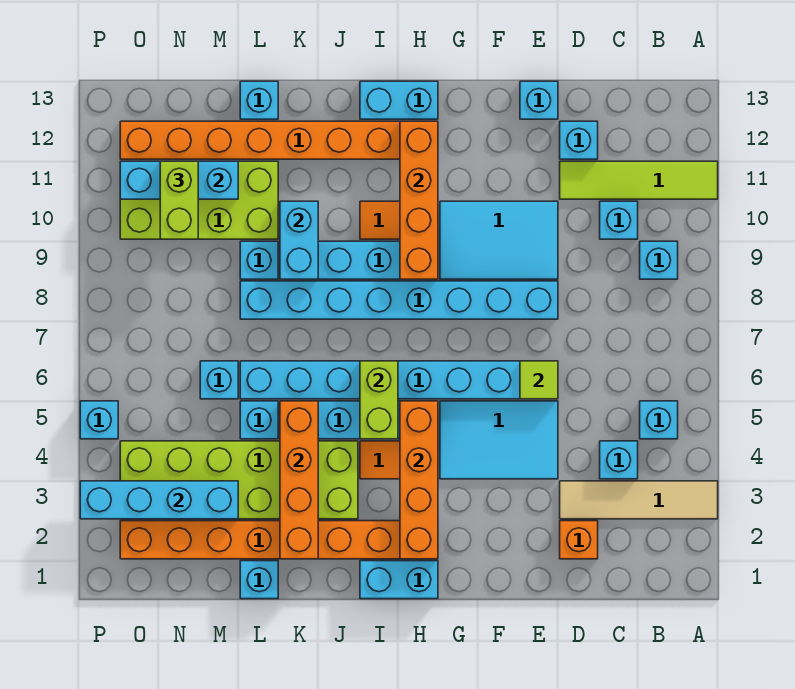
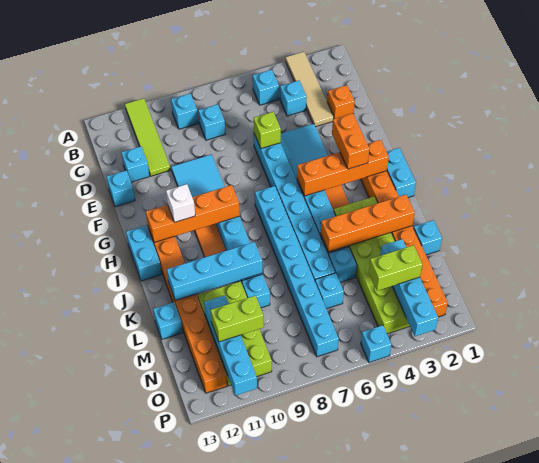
cyan 1x1 brick [600,201,638,239] -> cyan 1x1 brick moved to [198,104,225,140]
lime 1x1 tile [520,361,558,399] -> lime 1x1 brick [254,112,281,149]
cyan 1x8 brick [240,281,558,319] -> cyan 1x8 brick moved to [255,186,339,357]
none -> orange 1x2 brick [332,113,369,169]
none -> white 1x1 brick [166,184,195,222]
lime 1x2 brick [360,361,398,439] -> lime 1x2 brick moved to [369,245,422,291]
cyan 1x2 brick [280,201,318,279] -> cyan 1x4 brick [167,242,262,301]
cyan 1x3 brick [120,161,238,199] -> cyan 1x4 brick [204,296,257,396]

